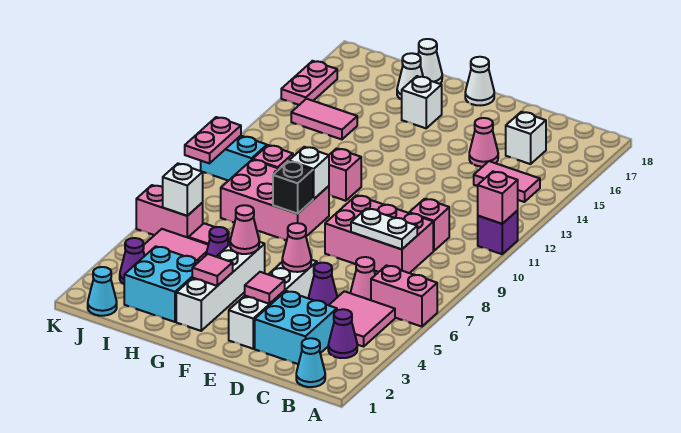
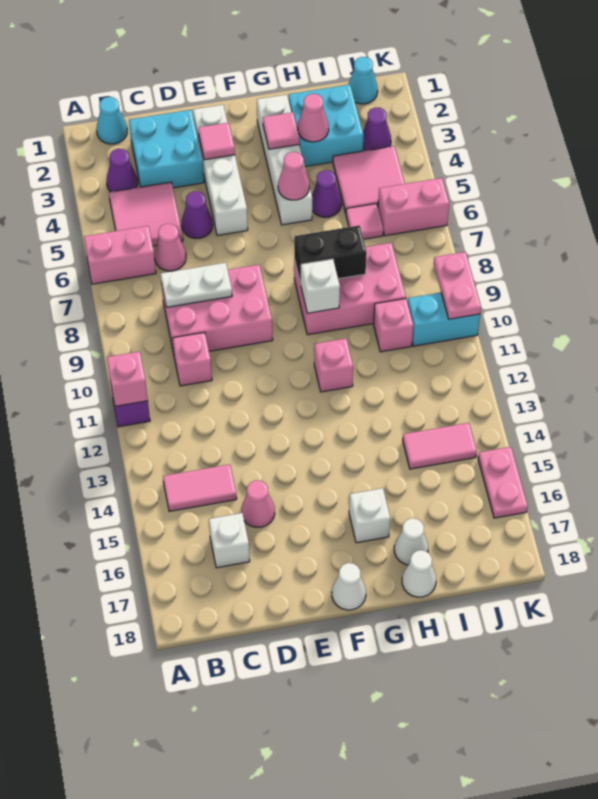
pink 1x1 cone [282,223,311,272] -> pink 1x1 cone moved to [298,94,329,142]
black 1x1 brick [273,161,313,214] -> black 1x2 brick [294,225,367,284]
white 1x1 brick [163,164,203,216] -> none

